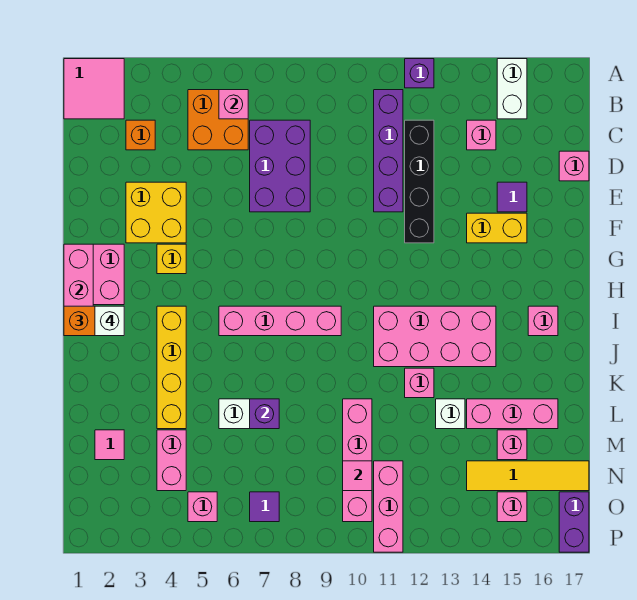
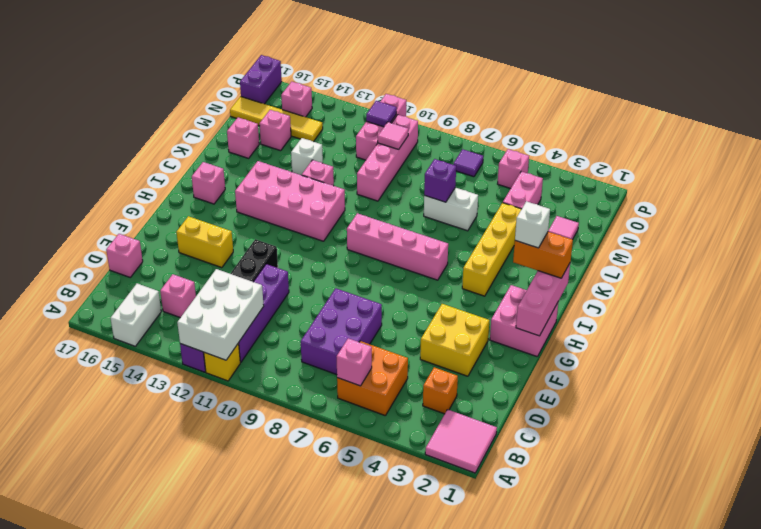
none -> white 2x3 brick [177,269,264,360]
purple 1x1 tile [497,182,527,212] -> purple 1x1 tile moved to [366,101,397,127]
yellow 1x1 brick [157,244,186,274] -> yellow 1x1 brick moved to [204,343,240,381]
pink 1x3 brick [467,399,558,429] -> pink 1x1 brick [227,117,259,158]

